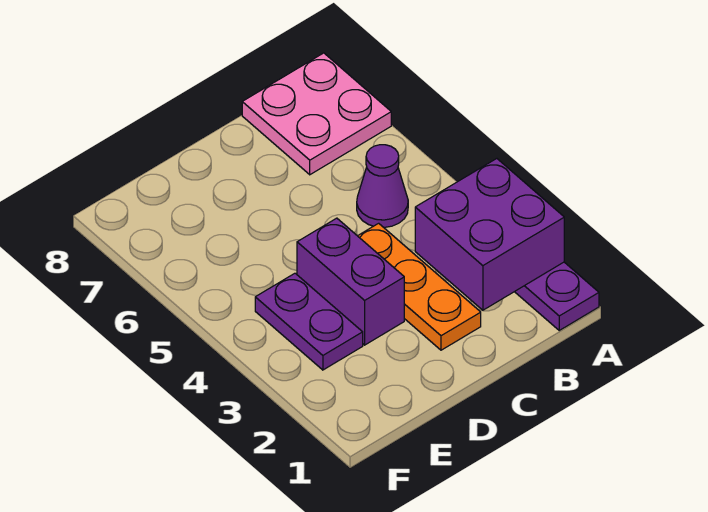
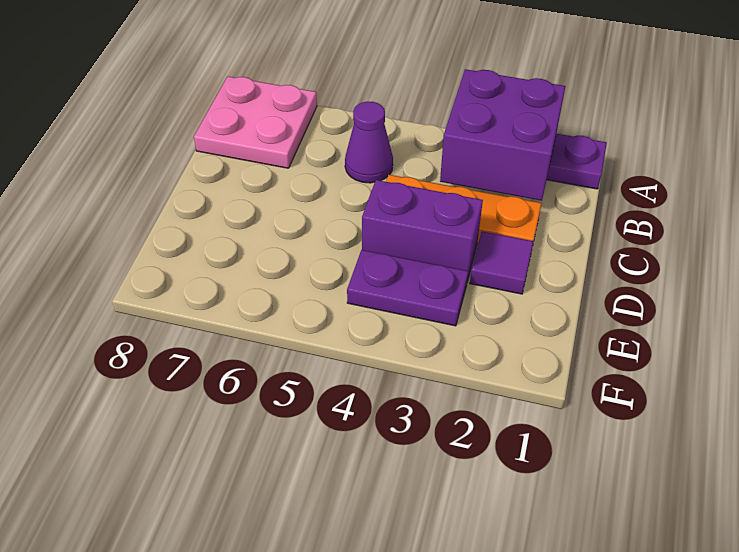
none -> purple 1x1 tile [470,231,533,294]

